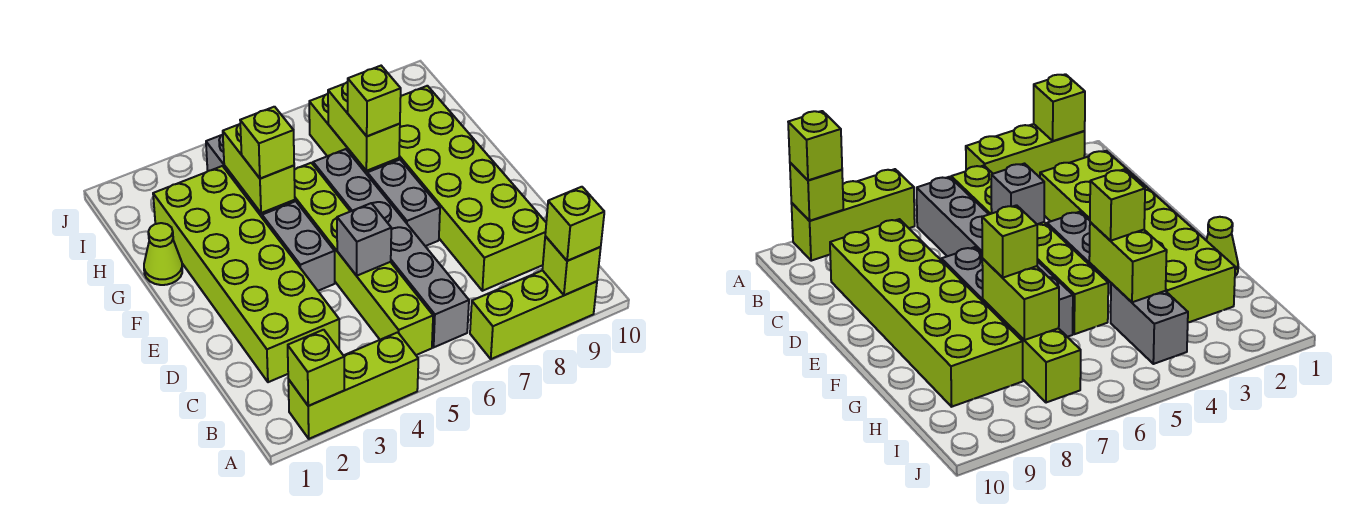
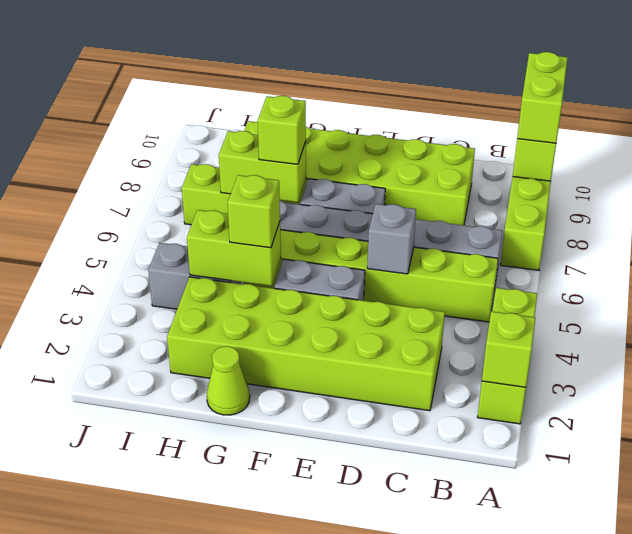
lime 1x1 brick [545,187,604,261] -> lime 1x2 brick [517,52,568,143]

